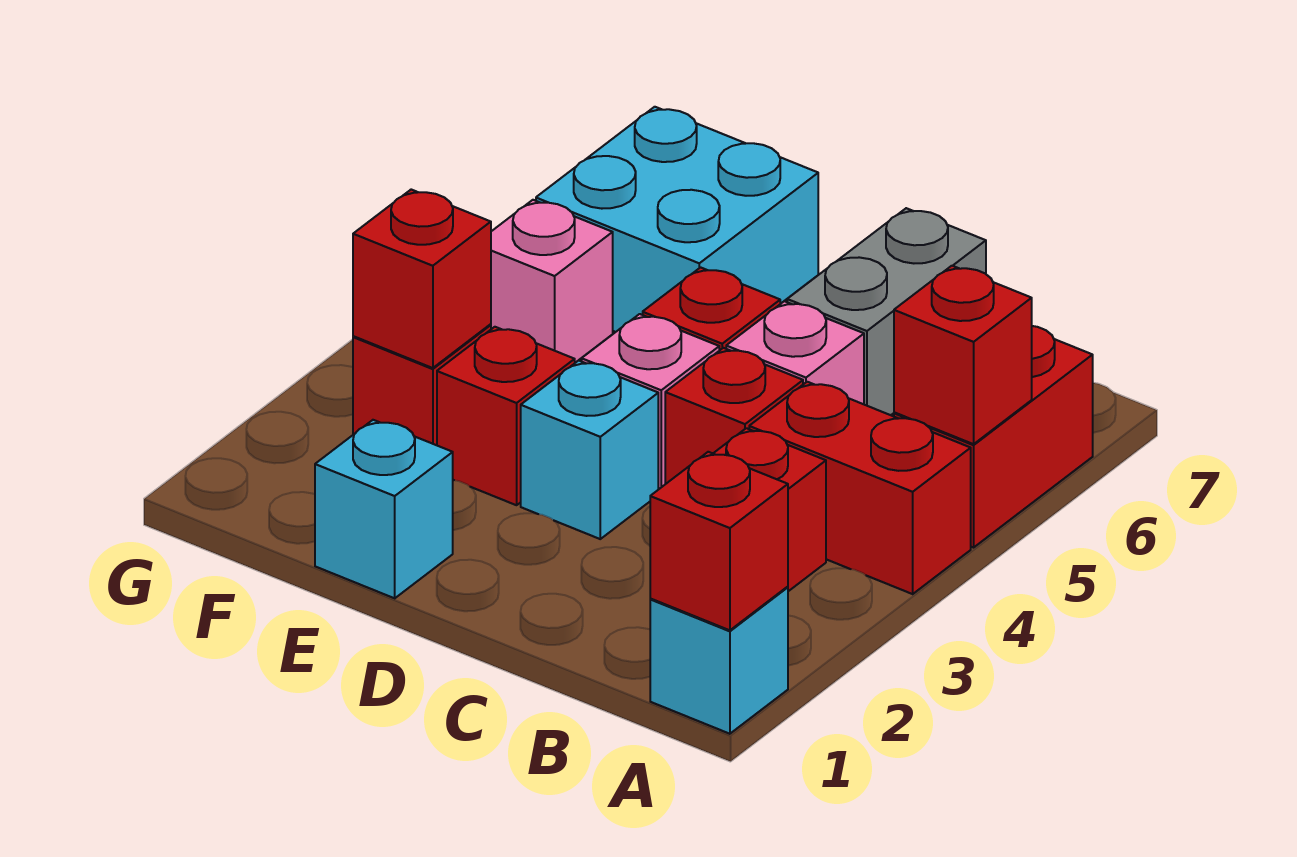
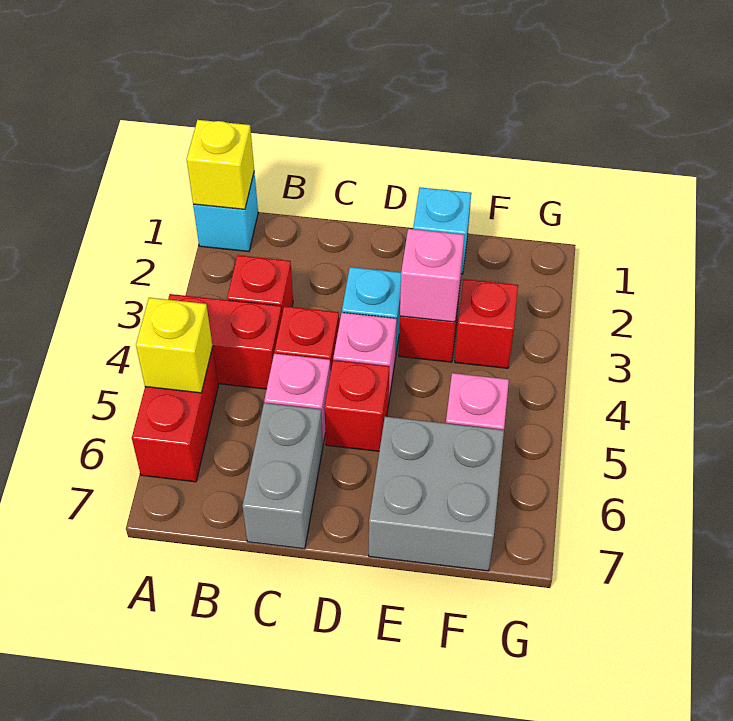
red 1x1 brick [650,452,788,630] -> yellow 1x1 brick [187,120,254,209]
red 1x1 brick [894,266,1032,444] -> yellow 1x1 brick [136,298,213,393]
none -> pink 1x1 brick [400,229,464,322]
cyan 2x2 brick [536,107,818,332] -> grey 2x2 brick [369,417,504,571]
red 1x1 brick [353,190,491,368] -> none

